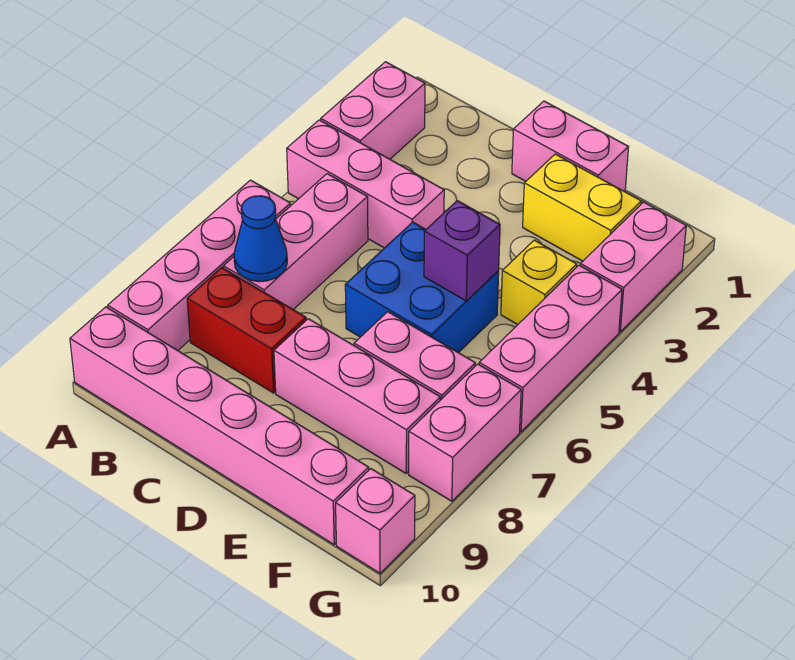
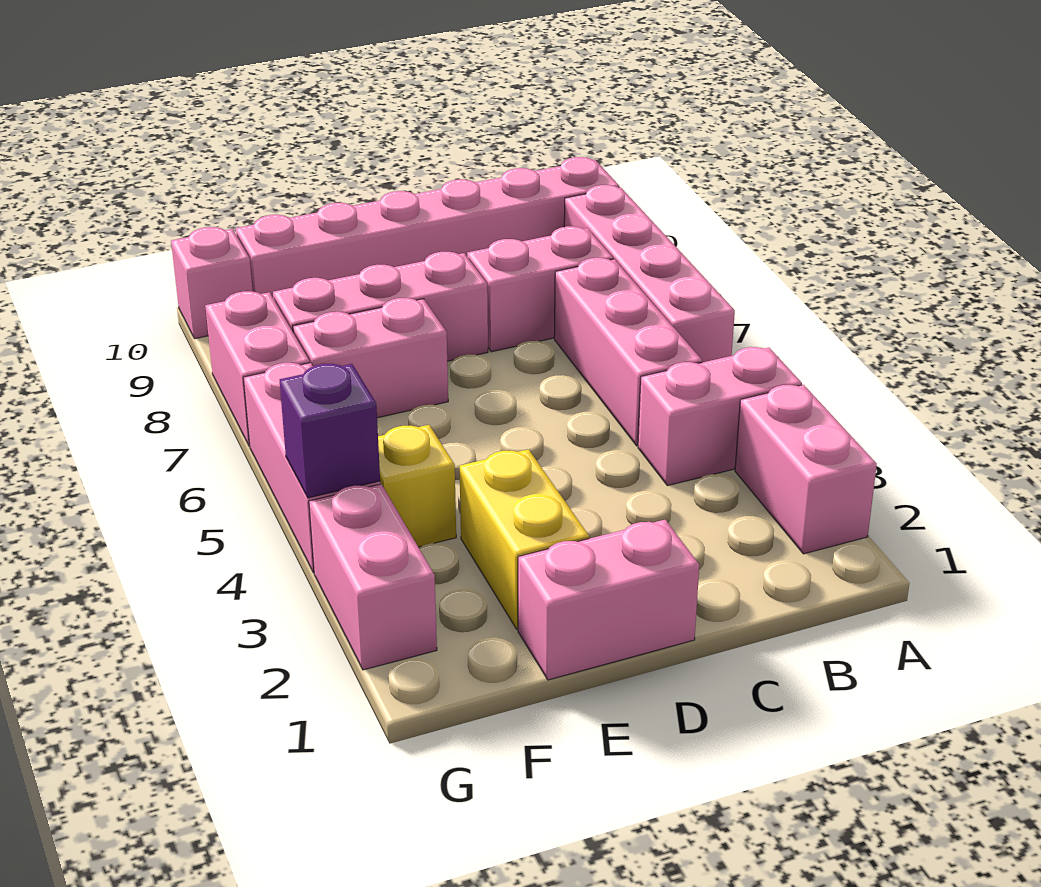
pink 1x3 brick [287,120,444,248] -> pink 1x2 brick [638,347,802,486]
blue 1x1 cone [234,196,287,282] -> none
red 1x2 brick [187,268,306,393] -> pink 1x2 brick [467,226,613,352]
blue 2x2 brick [345,222,499,353] -> none
yellow 1x2 brick [523,154,641,261] -> yellow 1x2 brick turned to [459,449,589,629]
purple 1x1 brick [424,201,500,301] -> purple 1x1 brick moved to [280,364,380,498]

